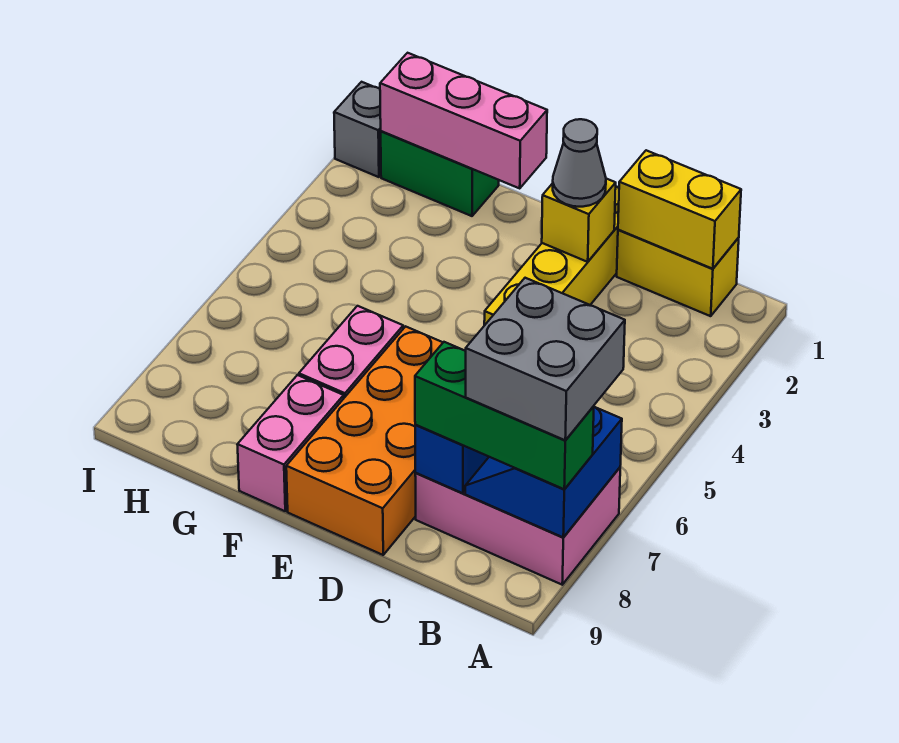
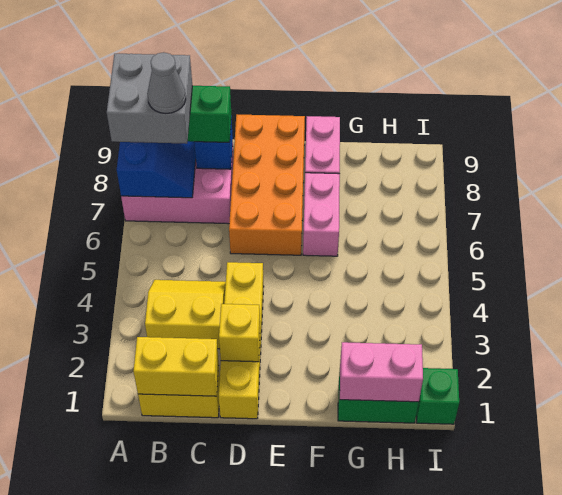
none -> yellow 2x2 slope [145,280,226,349]
grey 1x1 cone [553,119,606,207] -> grey 1x1 cone moved to [147,52,186,114]
pink 1x3 brick [380,53,547,188] -> pink 1x2 brick [340,342,423,402]
grey 1x1 brick [334,82,381,177] -> green 1x1 brick [416,368,459,424]

